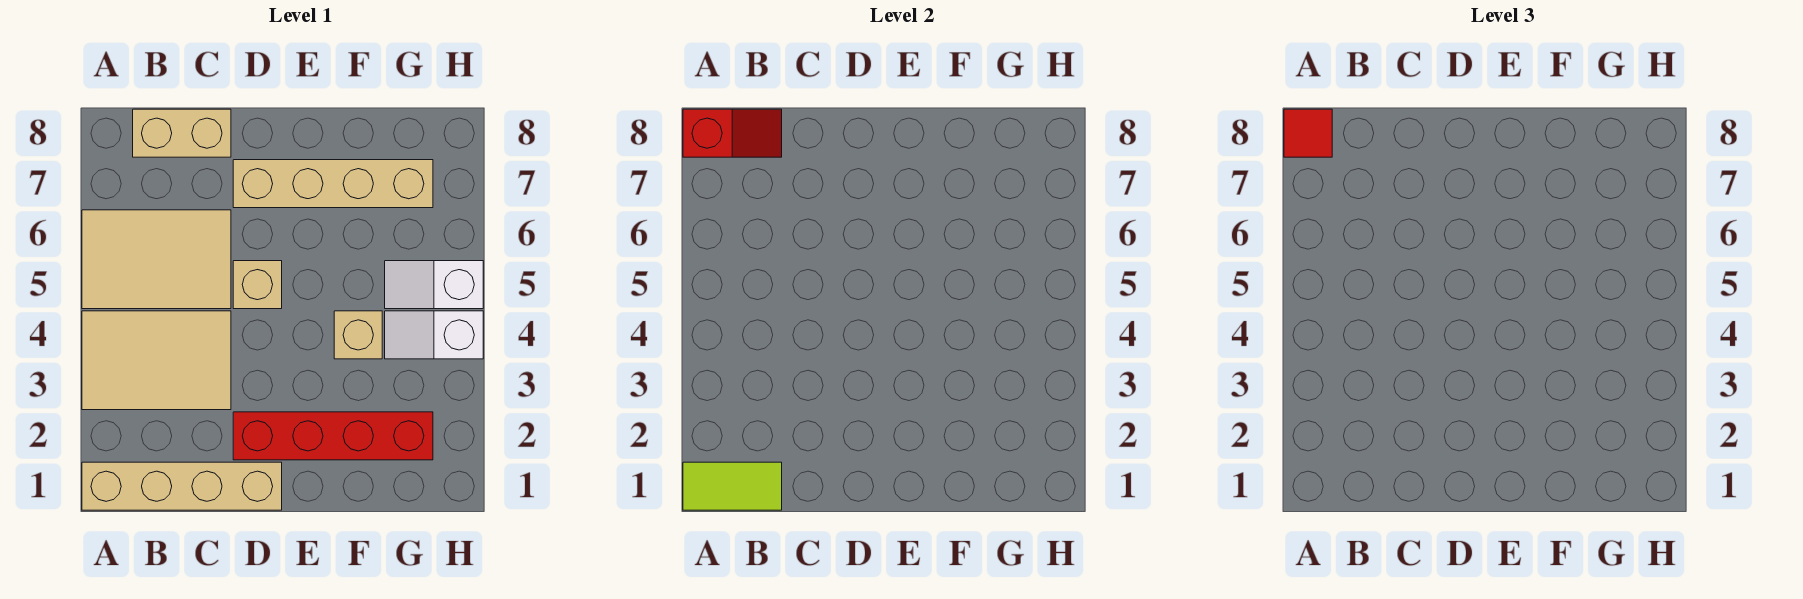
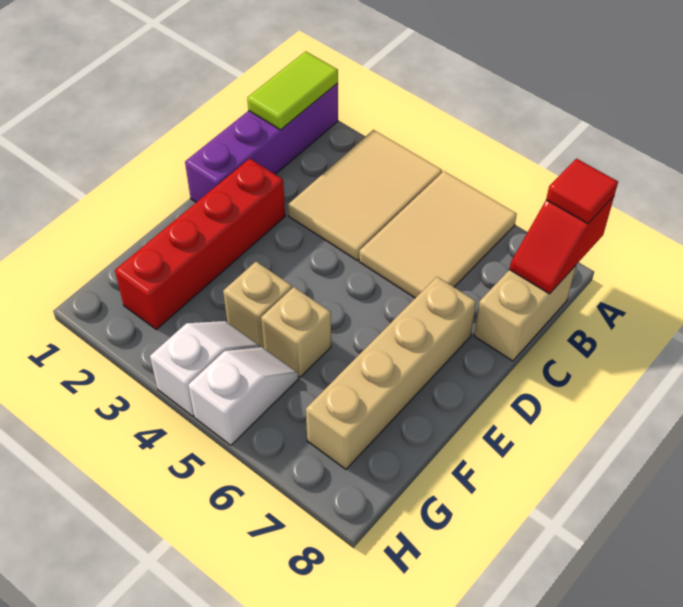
tan 1x4 brick [82,462,282,510] -> purple 1x4 brick [185,83,338,202]
tan 1x1 brick [233,261,282,309] -> tan 1x1 brick moved to [261,287,331,377]

